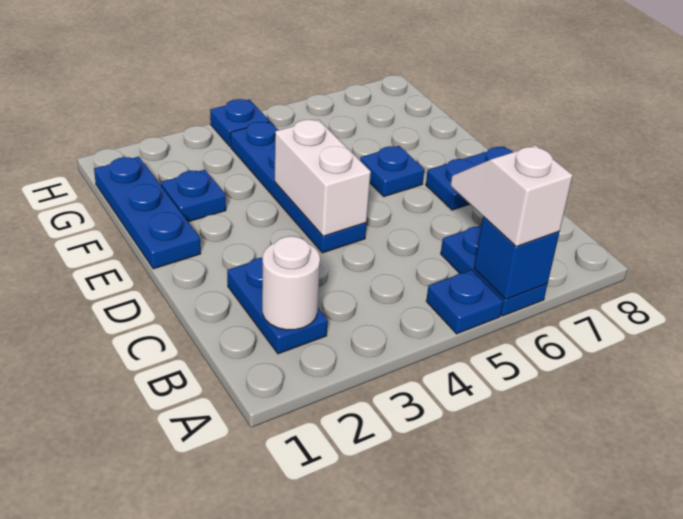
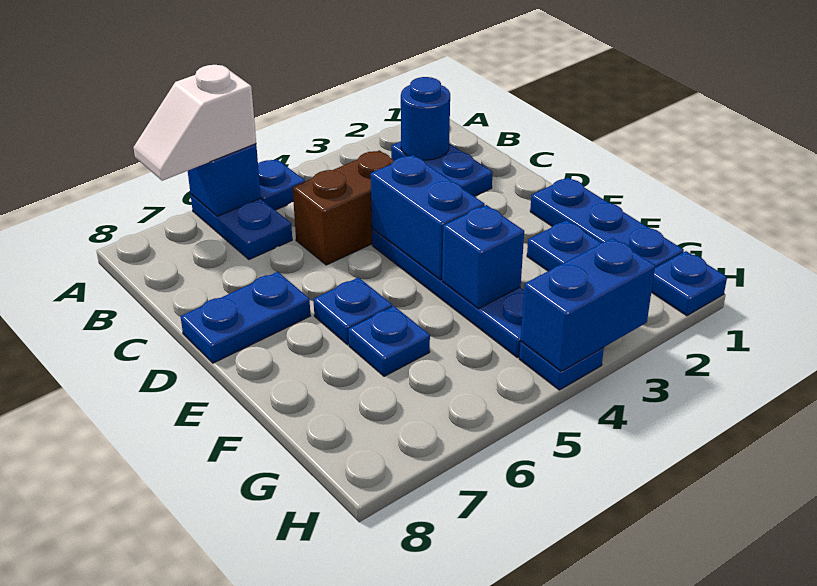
white 1x2 slope [450,146,573,247] -> white 1x2 slope turned to [133,65,256,181]
white 1x1 round brick [262,236,320,330] -> blue 1x1 round brick [401,77,450,160]
none -> brown 1x2 brick [293,150,394,265]
white 1x2 brick [275,120,371,236] -> blue 1x2 brick [371,155,485,280]
none -> blue 1x1 brick [442,205,524,309]
none -> blue 1x1 plate [349,306,430,376]
none -> blue 1x1 plate [652,251,727,316]
none -> blue 1x2 brick [521,238,655,371]

